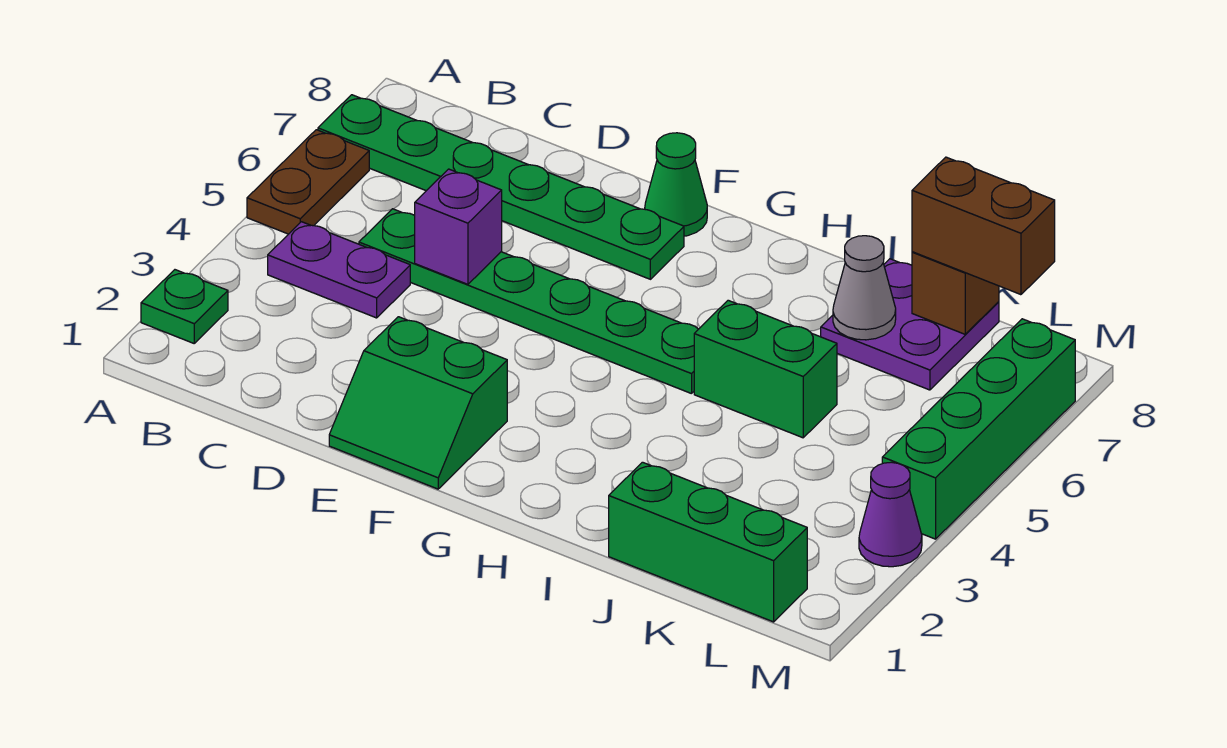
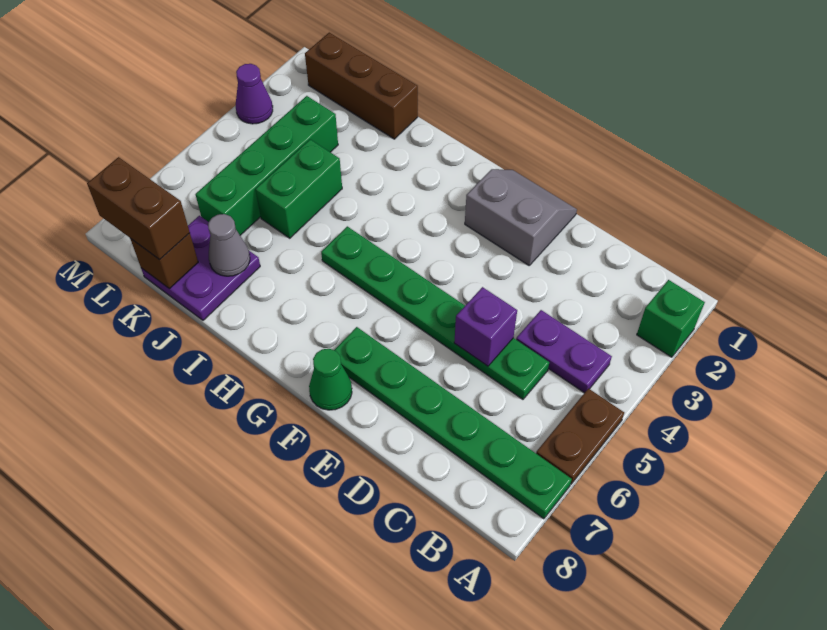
green 1x1 plate [141,270,228,343] -> green 1x1 brick [637,280,705,357]
green 2x2 slope [329,317,507,489] -> grey 2x2 slope [465,169,577,265]
green 1x2 brick [694,300,837,438] -> green 1x2 brick turned to [255,140,342,238]
green 1x3 brick [609,462,807,622] -> brown 1x3 brick [305,33,418,139]
green 1x4 brick [882,319,1075,539] -> green 1x4 brick moved to [195,96,338,235]

